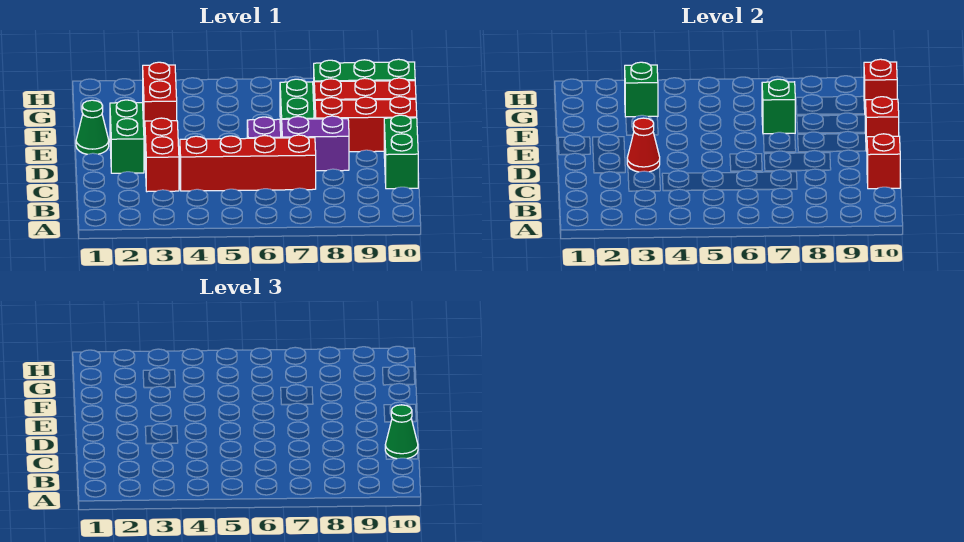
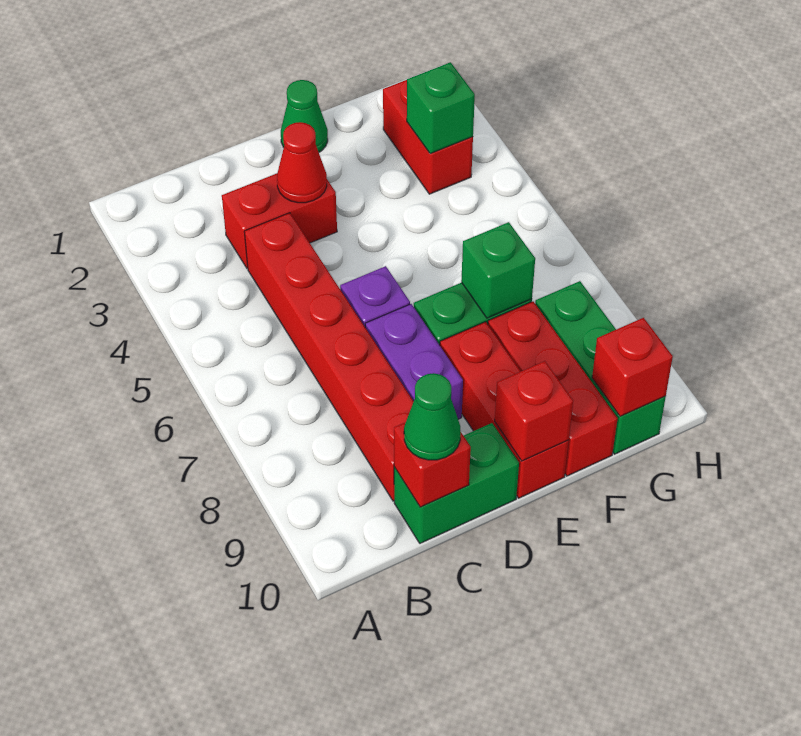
red 1x4 brick [180,135,316,191] -> red 1x6 brick [244,213,414,501]
green 1x2 brick [110,100,144,173] -> none
red 1x2 brick [143,62,177,136] -> red 1x2 brick turned to [383,80,473,194]

